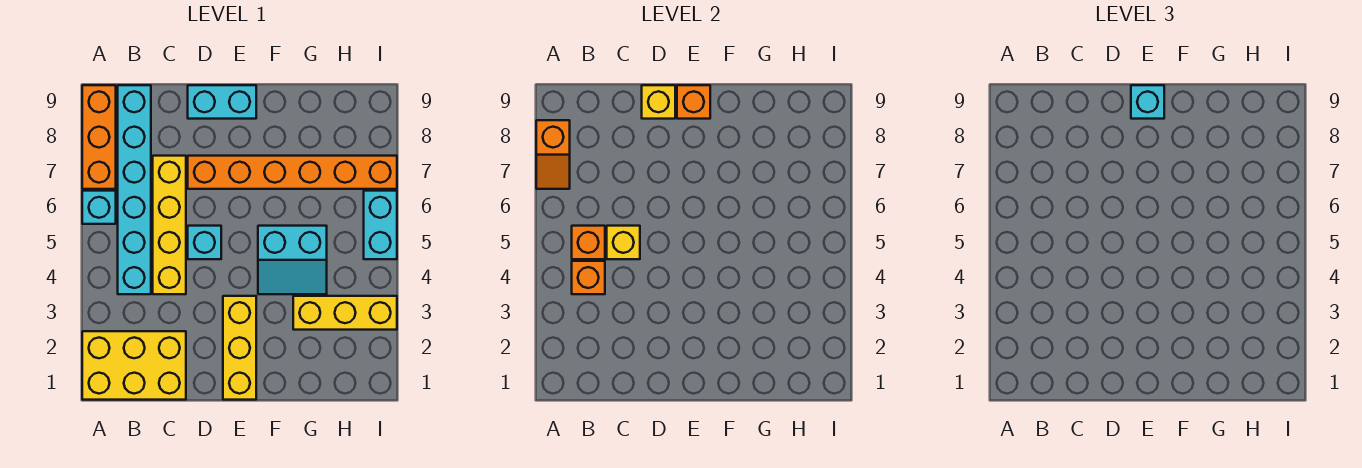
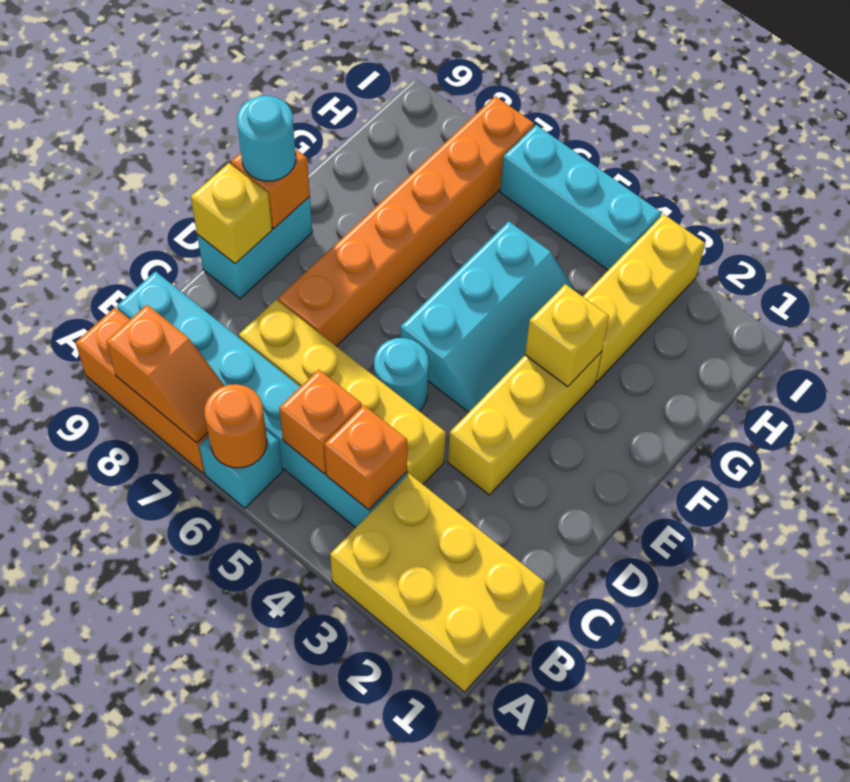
yellow 2x3 brick [82,331,186,400] -> yellow 2x3 brick turned to [330,474,545,692]
none -> orange 1x1 round brick [205,384,267,468]
yellow 1x1 brick [607,226,640,259] -> yellow 1x1 brick moved to [525,284,609,387]
cyan 1x1 brick [188,226,221,259] -> cyan 1x1 round brick [374,338,429,411]
yellow 1x3 brick [223,296,256,400] -> yellow 1x3 brick turned to [448,352,602,495]
cyan 1x1 brick [1131,85,1164,119] -> cyan 1x1 round brick [237,96,296,181]
cyan 2x2 slope [258,226,327,294] -> cyan 2x3 slope [401,221,575,412]
cyan 1x2 brick [364,191,397,259] -> cyan 1x3 brick [500,125,661,270]

